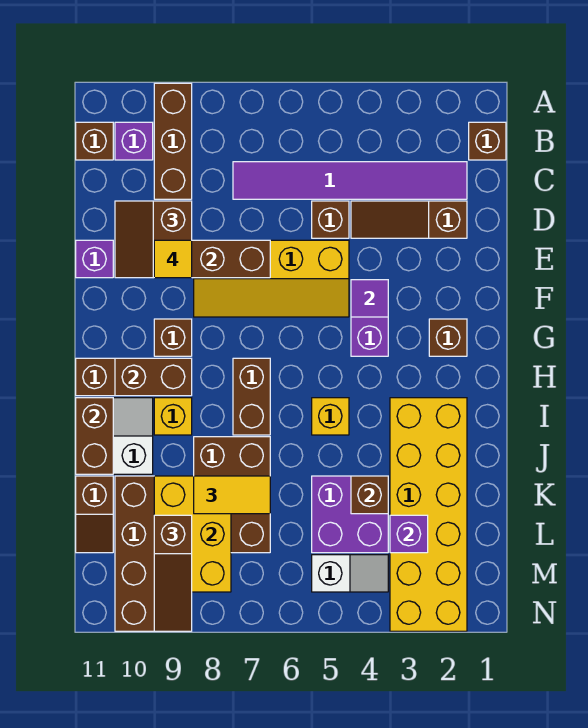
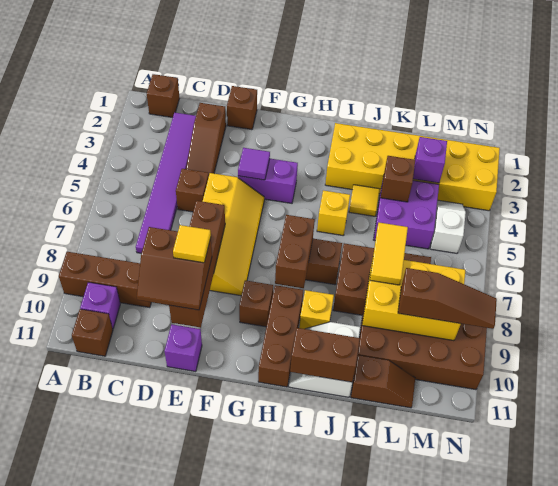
brown 1x1 brick [429,319,467,356] -> brown 1x1 brick moved to [227,86,257,130]
brown 1x2 brick [115,358,192,396] -> brown 1x2 brick moved to [275,215,315,288]
none -> yellow 1x1 tile [349,185,380,216]

